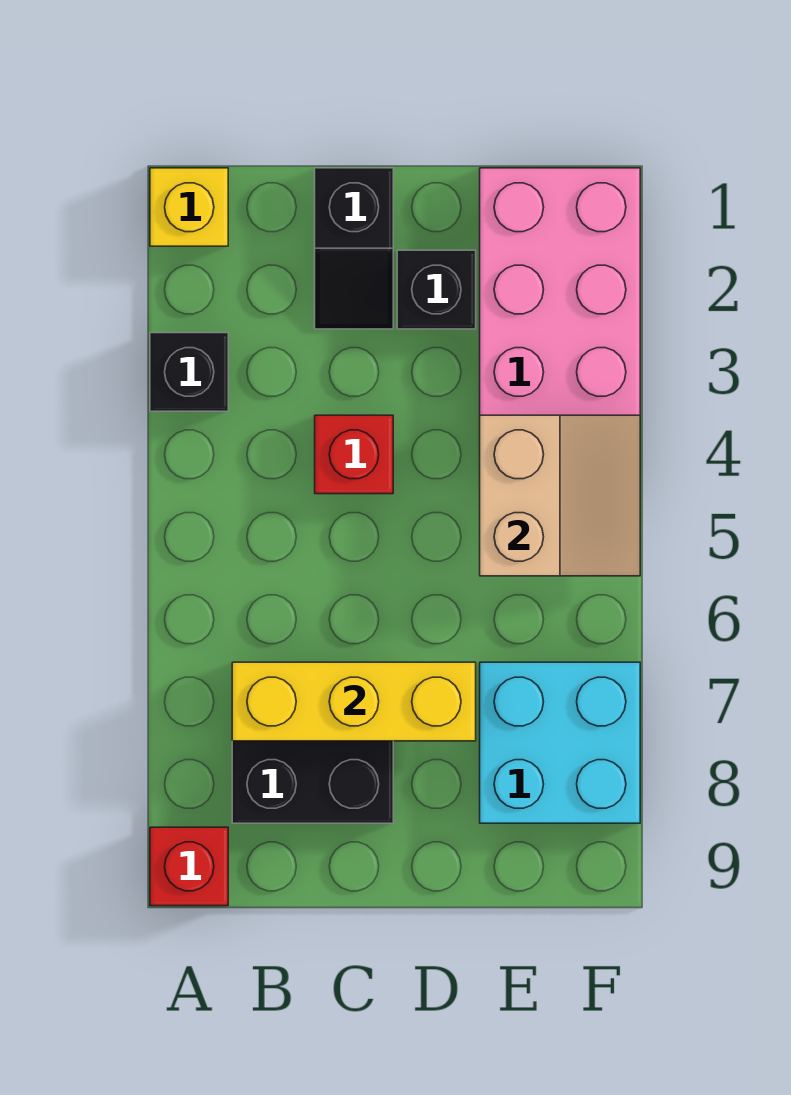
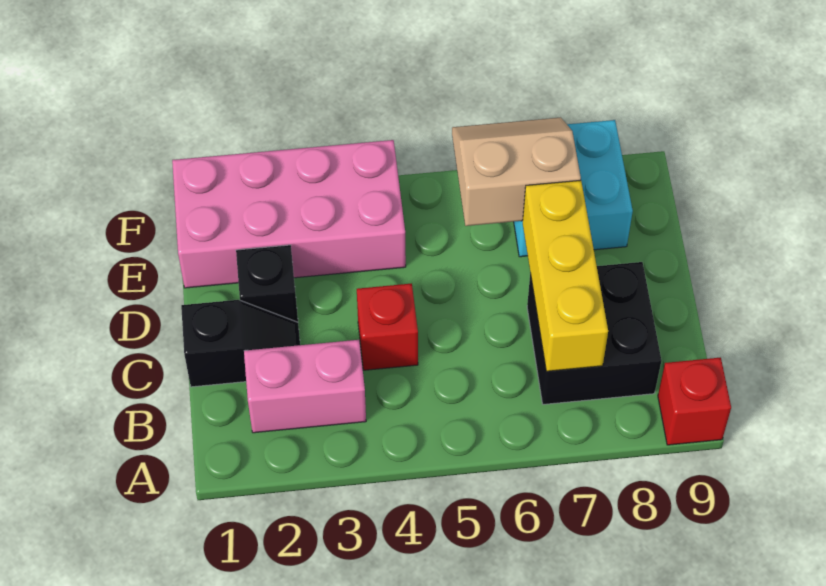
yellow 1x1 brick [150,168,228,246] -> none
black 1x1 brick [150,333,228,411] -> none
none -> pink 1x2 brick [244,340,366,433]
tan 2x2 slope [480,415,640,576] -> tan 2x2 slope moved to [452,117,581,226]

